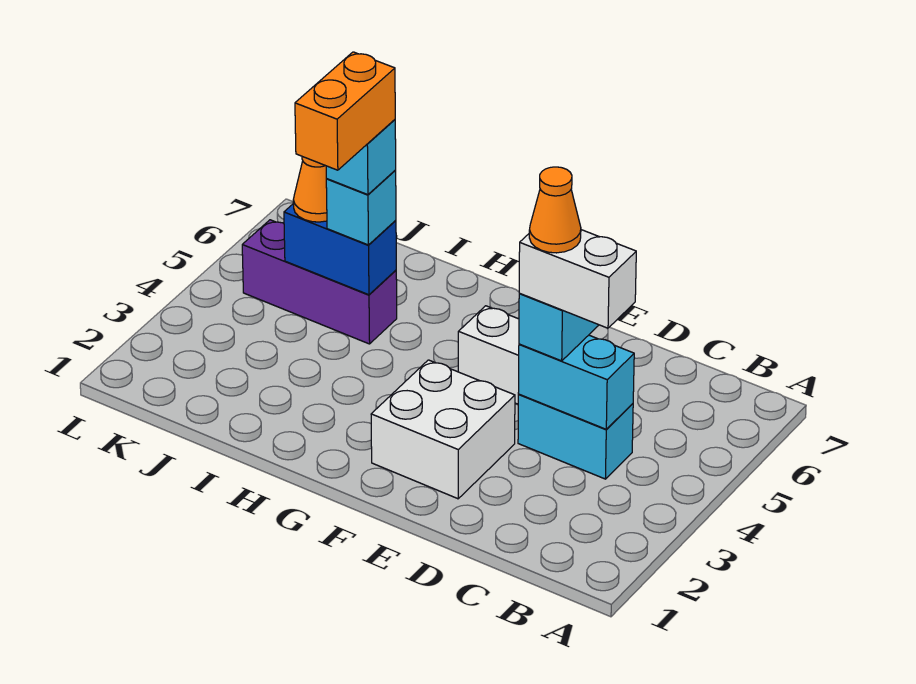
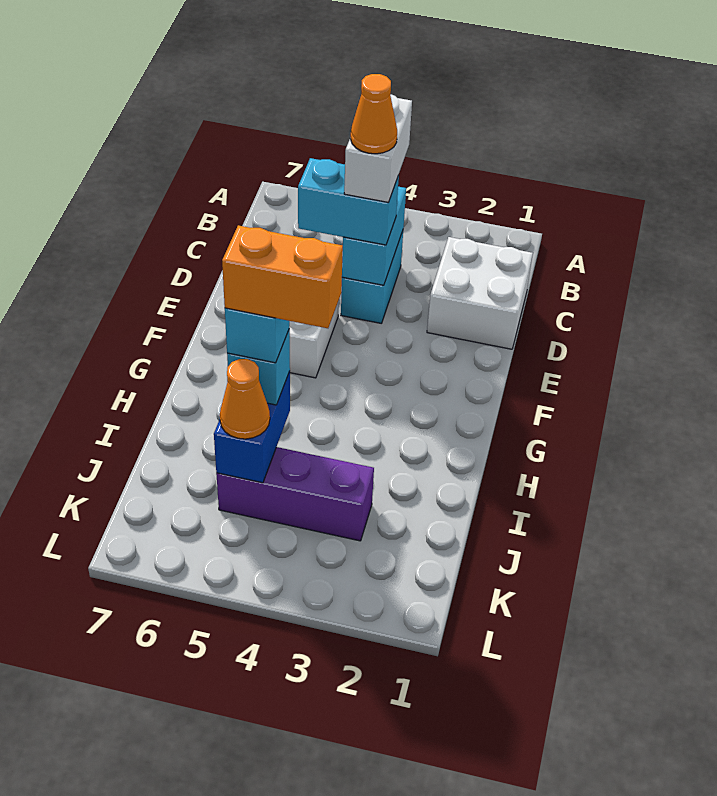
white 2x2 brick [371,360,515,499] -> white 2x2 brick moved to [427,237,533,349]
purple 1x3 brick [242,220,397,344] -> purple 1x3 brick turned to [216,447,374,541]

